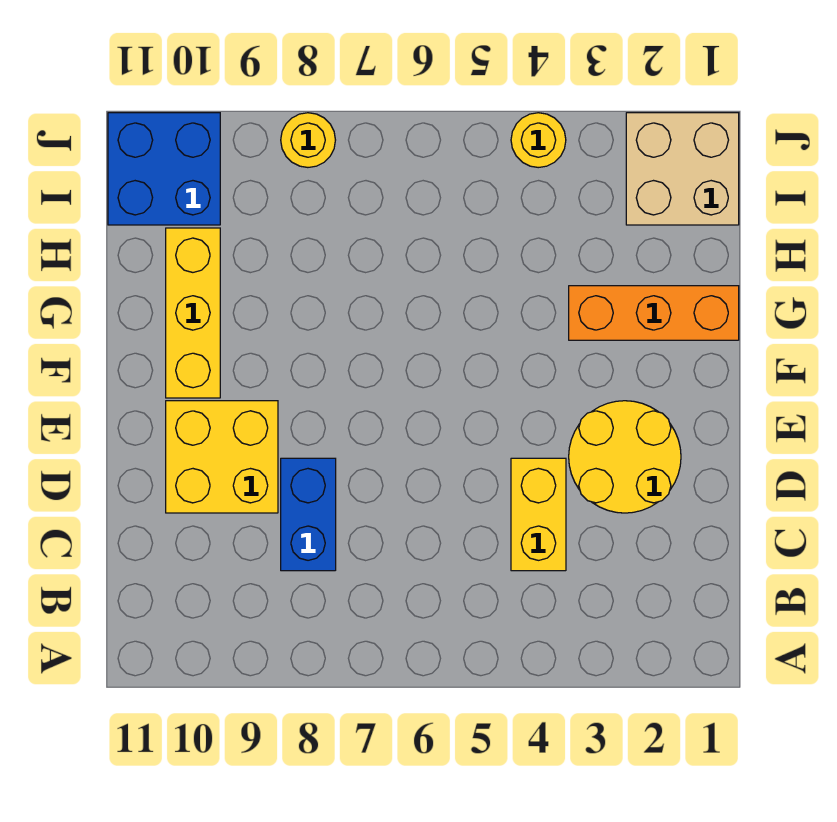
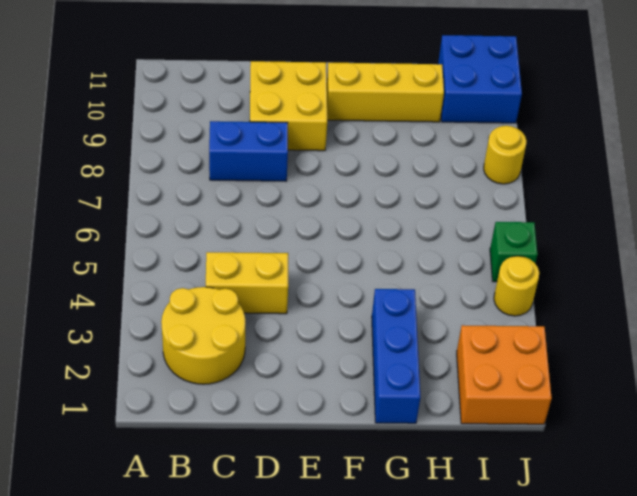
yellow 2x2 round brick [569,401,681,513] -> yellow 2x2 round brick moved to [161,287,245,384]
orange 1x3 brick [569,286,739,340] -> blue 1x3 brick [372,289,420,423]
tan 2x2 brick [626,113,739,225] -> orange 2x2 brick [457,325,552,424]
none -> green 1x1 brick [490,222,538,282]

